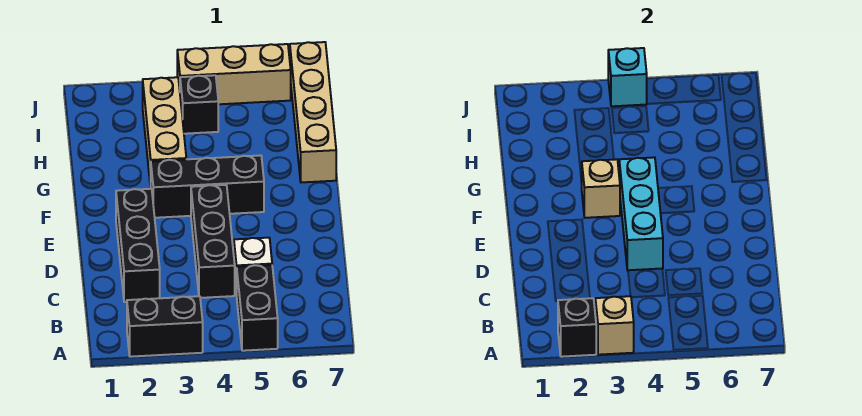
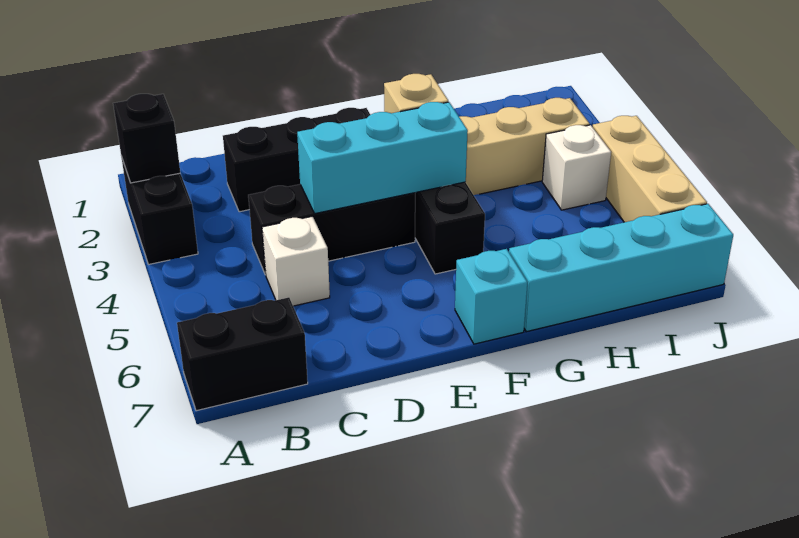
tan 1x1 brick [595,296,634,355] -> none
black 1x2 brick [237,265,278,351] -> black 1x2 brick moved to [177,297,308,411]
tan 1x4 brick [290,42,336,182] -> cyan 1x4 brick [509,204,733,332]
black 1x1 brick [180,75,218,134] -> white 1x1 brick [542,125,611,210]
cyan 1x1 brick [608,48,647,106] -> cyan 1x1 brick moved to [455,249,527,344]

